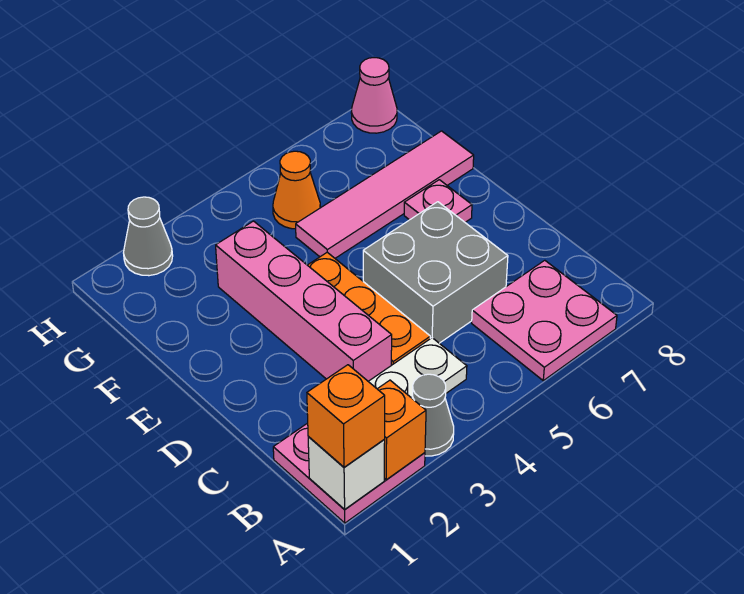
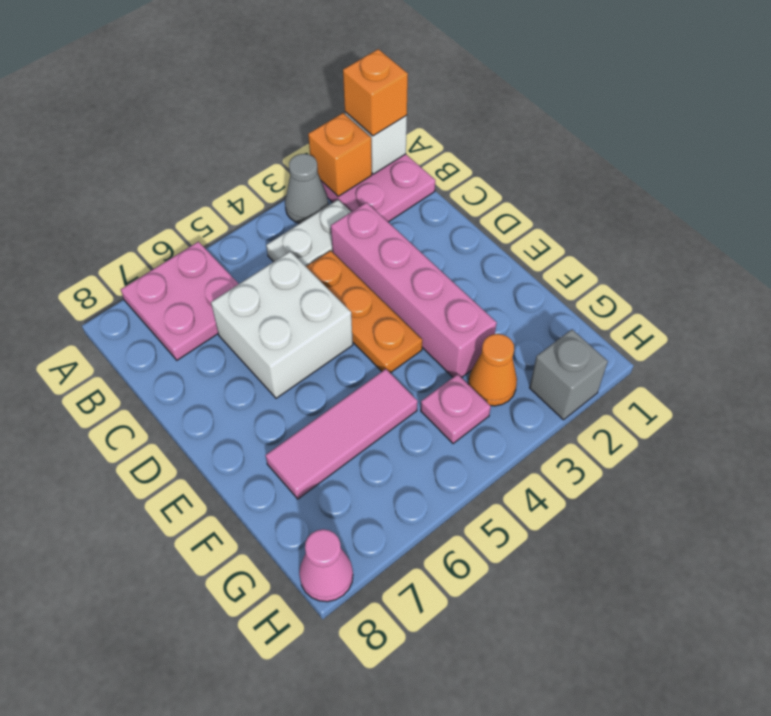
grey 2x2 brick [363,202,508,343] -> white 2x2 brick [211,252,353,398]
pink 1x1 plate [404,180,472,222] -> pink 1x1 plate moved to [421,374,491,444]
pink 1x4 tile [296,131,474,258] -> pink 1x3 tile [266,369,418,499]
orange 1x1 cone [273,151,320,229] -> orange 1x1 cone moved to [468,334,517,406]
grey 1x1 cone [124,197,173,276] -> grey 1x1 brick [530,329,608,420]

